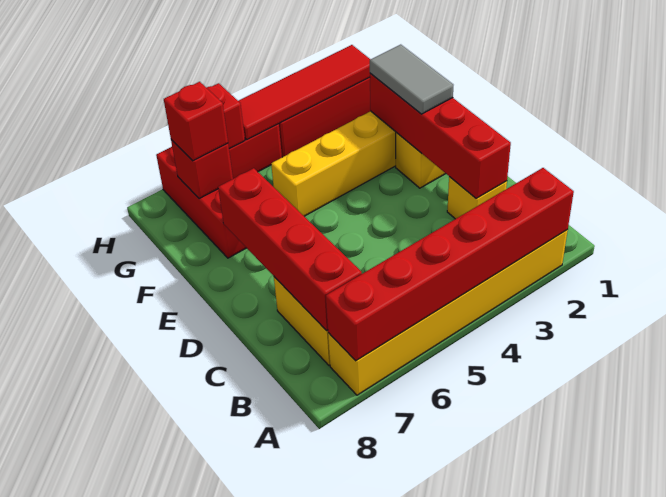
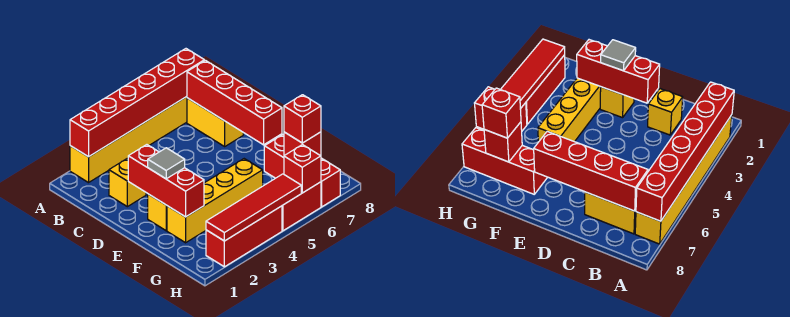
red 1x4 brick [370,73,511,199] -> red 1x3 brick [128,145,204,217]
grey 1x2 tile [370,45,453,114] -> grey 1x1 tile [148,148,185,179]

